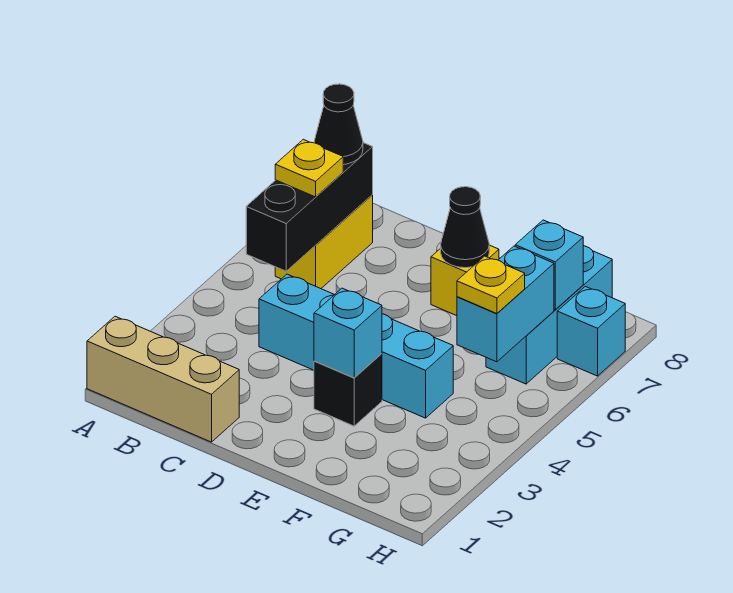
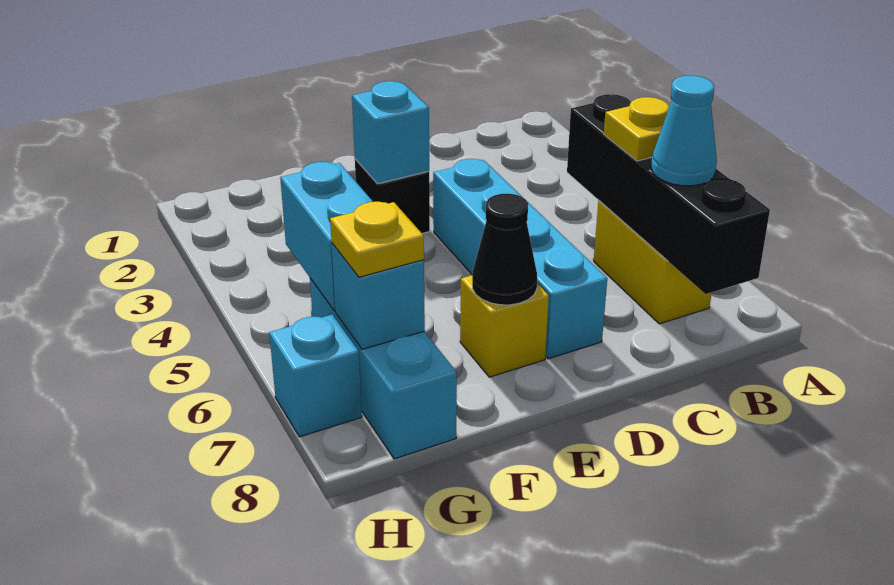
tan 1x3 brick [87,316,239,442] -> none
black 1x3 brick [246,143,373,271] -> black 1x4 brick [567,94,770,294]
black 1x1 cone [314,84,363,165] -> cyan 1x1 cone [651,76,717,186]
cyan 1x4 brick [259,274,453,418] -> cyan 1x4 brick turned to [433,159,607,359]
yellow 1x1 plate [457,256,525,314] -> yellow 1x1 plate moved to [330,202,424,277]

